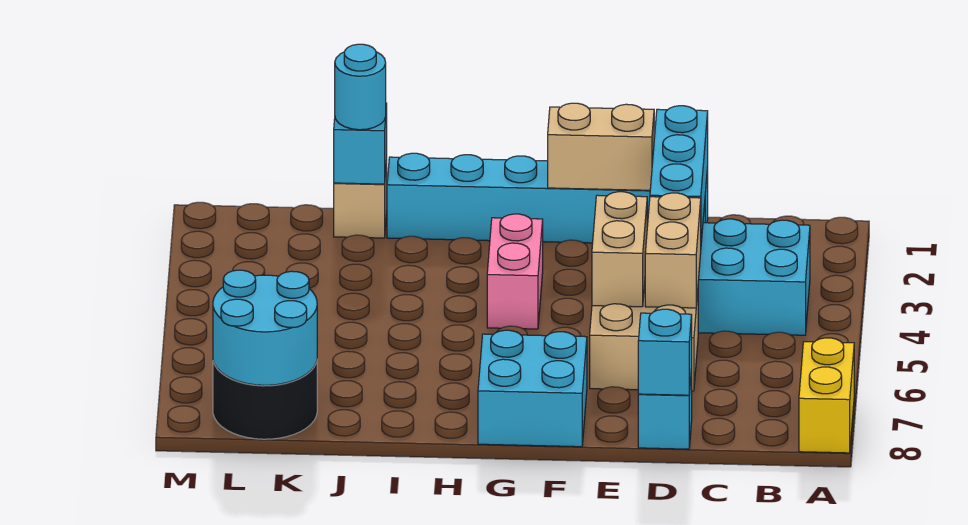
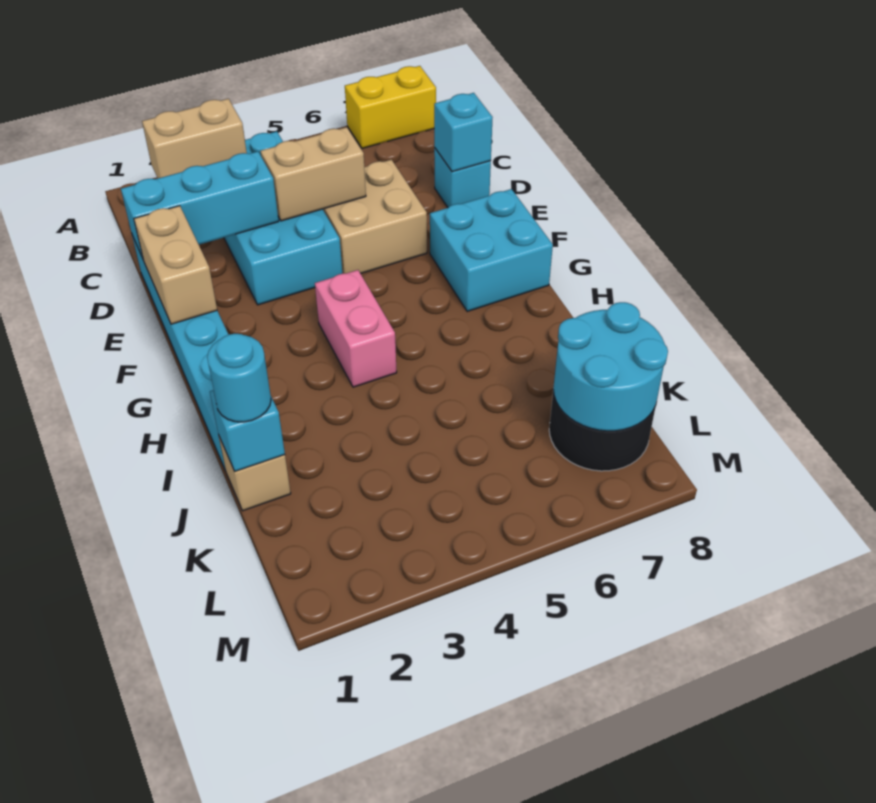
tan 1x2 brick [592,192,647,307] -> tan 1x2 brick moved to [142,99,247,178]
pink 1x2 brick [487,214,543,329] -> pink 1x2 brick turned to [315,270,397,387]

